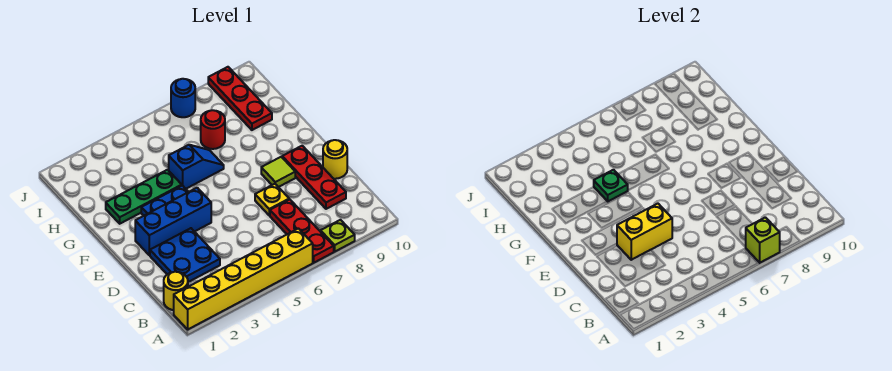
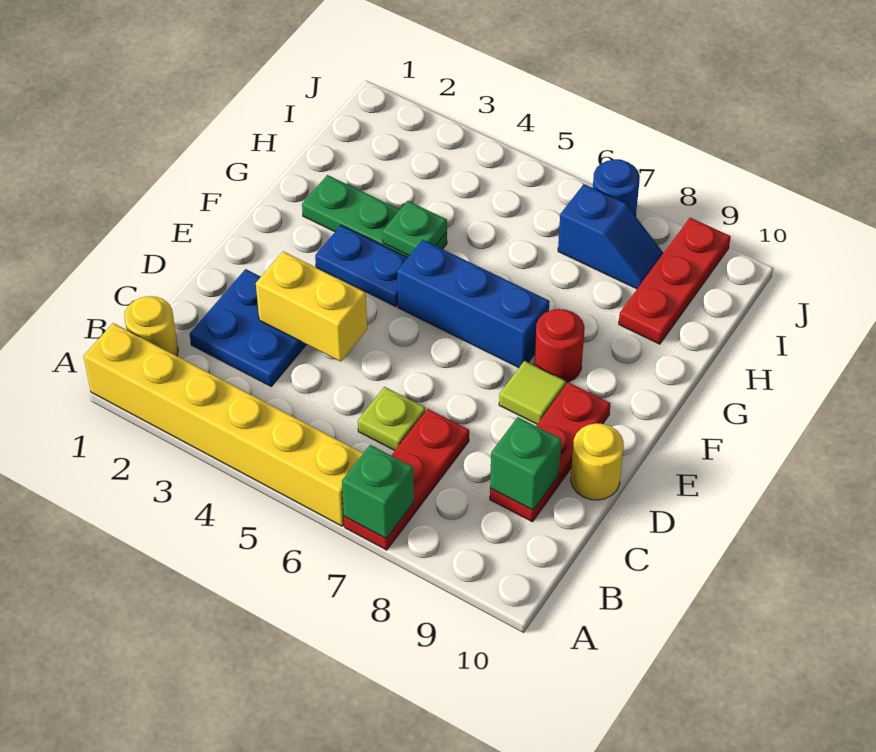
lime 1x1 brick [746,217,780,263] -> green 1x1 brick [342,445,414,539]
lime 1x1 plate [321,220,355,251] -> lime 1x1 plate moved to [358,387,425,450]
none -> green 1x1 brick [490,417,561,510]
yellow 1x1 plate [255,184,289,215] -> none
blue 1x3 brick [135,188,211,255] -> blue 1x3 brick moved to [397,240,550,368]
blue 1x2 slope [169,145,224,189] -> blue 1x2 slope moved to [558,184,663,289]
red 1x1 round brick [201,110,225,149] -> red 1x1 round brick moved to [534,309,585,383]

